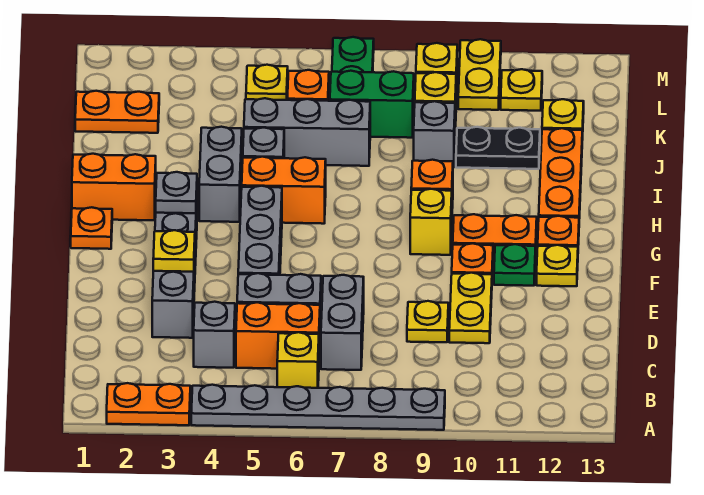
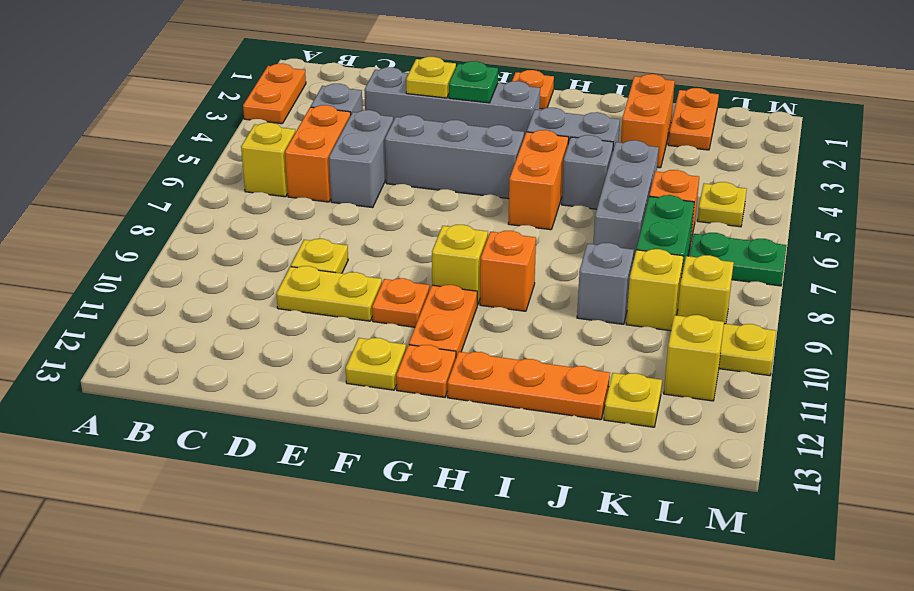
grey 1x6 plate [191,385,445,430] -> none
grey 1x2 brick [321,275,364,370] -> none
green 1x1 plate [494,244,536,286] -> green 1x1 plate moved to [449,61,498,103]
grey 1x1 plate [156,172,197,213] -> none
orange 1x2 brick [72,154,156,220] -> orange 1x2 brick moved to [621,74,675,168]
black 1x2 plate [456,127,540,169] -> none
yellow 1x1 plate [501,69,542,111] -> yellow 1x1 brick [664,315,724,401]

